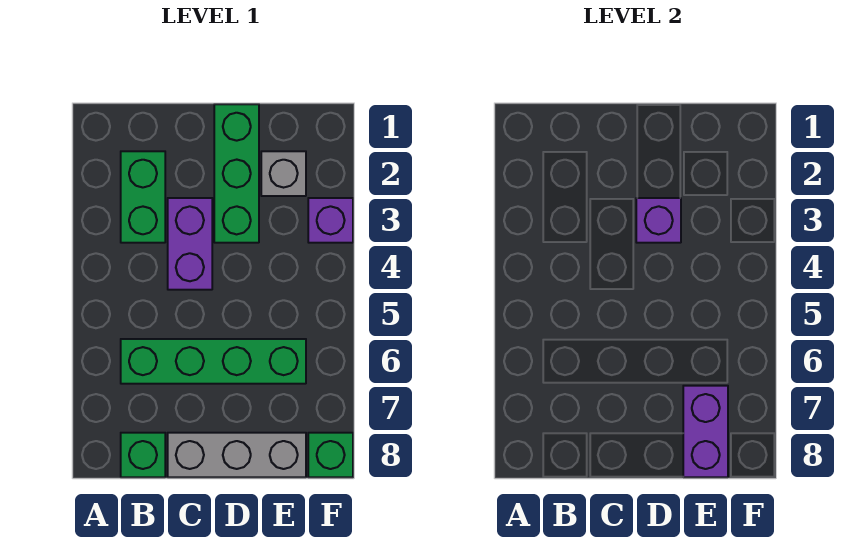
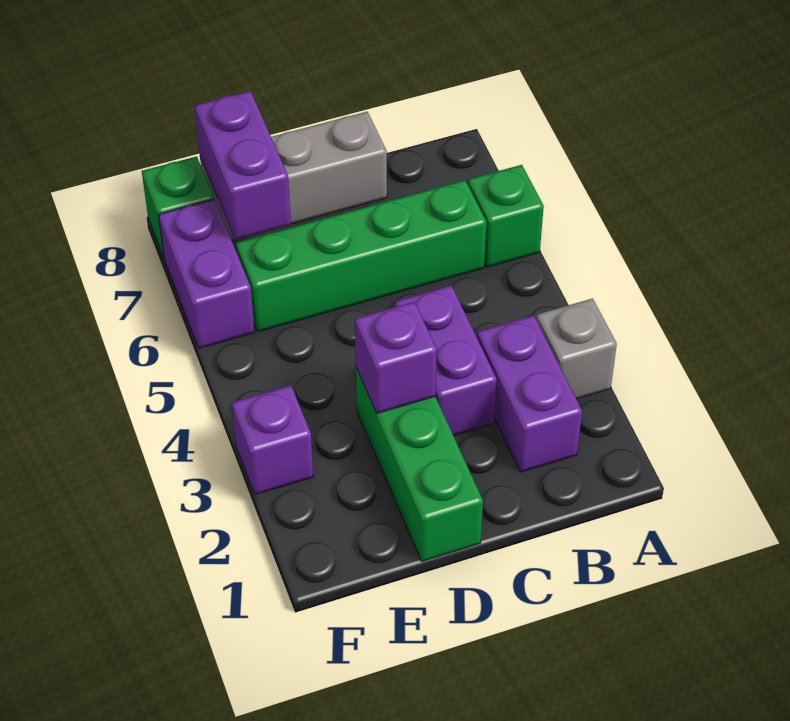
green 1x2 brick [121,151,165,243] -> purple 1x2 brick [477,315,582,472]
green 1x1 brick [121,433,165,477] -> green 1x1 brick moved to [468,165,544,267]
grey 1x1 brick [261,151,306,196] -> grey 1x1 brick moved to [536,298,617,399]
none -> purple 1x2 brick [159,199,255,348]

